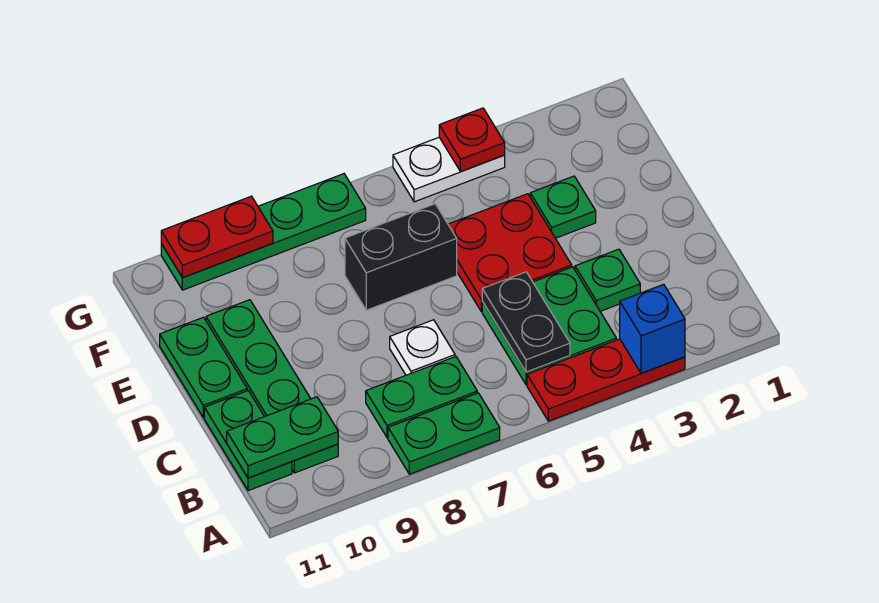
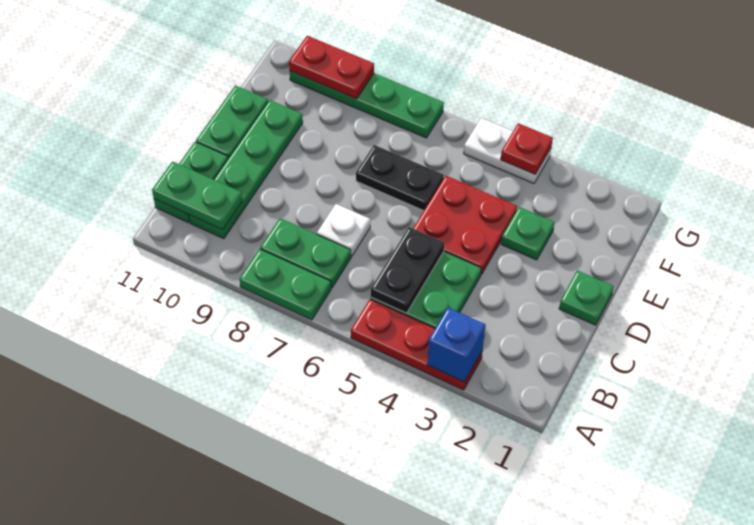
green 1x1 plate [575,249,640,311] -> green 1x1 plate moved to [559,270,614,325]
black 1x2 brick [345,204,457,310] -> black 1x2 plate [356,145,444,211]

